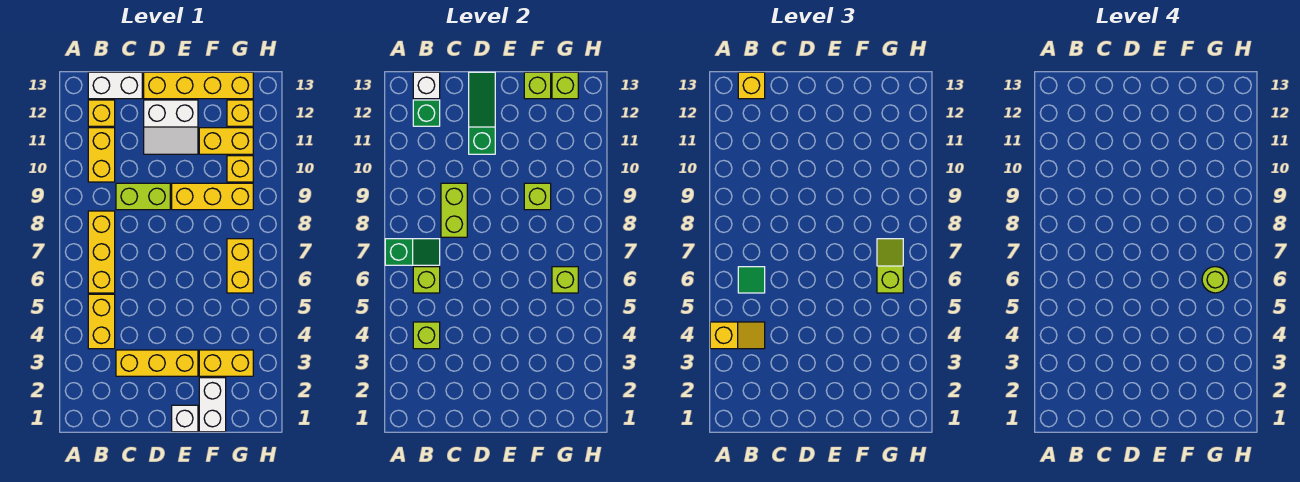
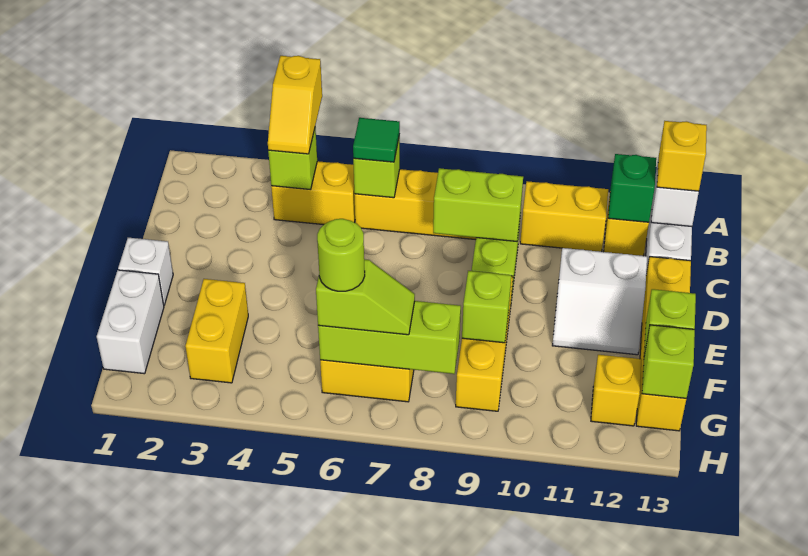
green 1x2 slope [385,239,440,265] -> none
yellow 1x3 brick [116,350,198,376] -> none
white 2x2 slope [144,100,198,154] -> white 2x2 slope turned to [552,248,647,355]
green 1x3 slope [469,72,495,154] -> none
white 1x2 brick [199,378,226,432] -> white 1x2 brick turned to [97,270,164,374]
yellow 1x2 brick [199,128,253,154] -> none
lime 1x1 brick [552,267,578,293] -> lime 1x3 brick [318,301,461,374]
yellow 1x1 brick [227,156,253,182] -> none

